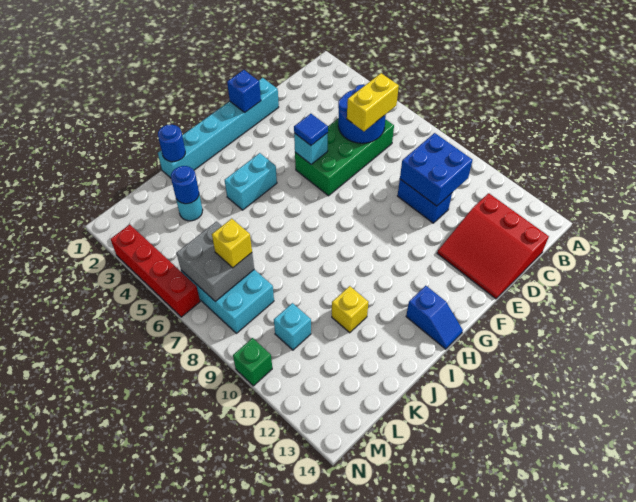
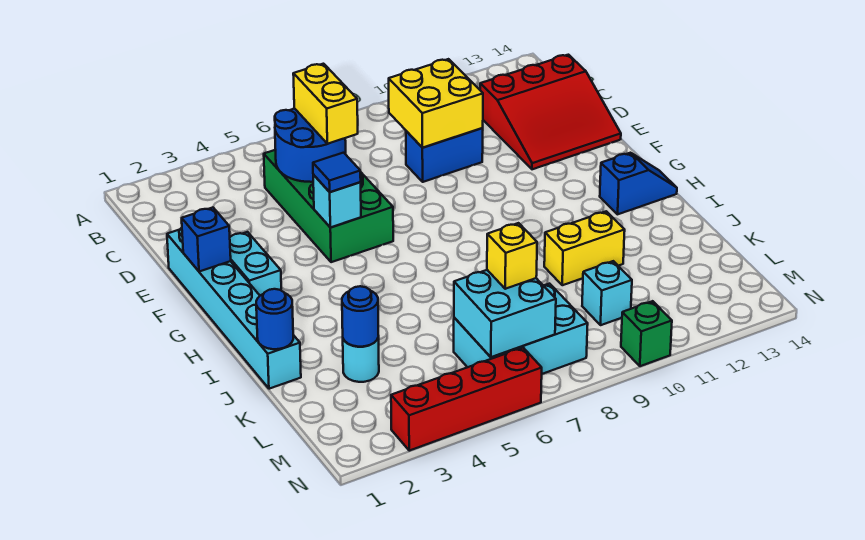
blue 2x2 brick [400,133,473,206] -> yellow 2x2 brick [389,59,483,148]
cyan 1x2 brick [225,153,277,210] -> cyan 1x2 brick moved to [230,232,281,296]
yellow 1x1 brick [332,286,369,333] -> yellow 1x2 brick [544,211,625,285]
grey 2x2 brick [177,222,254,301] -> cyan 2x2 brick [454,270,556,357]

